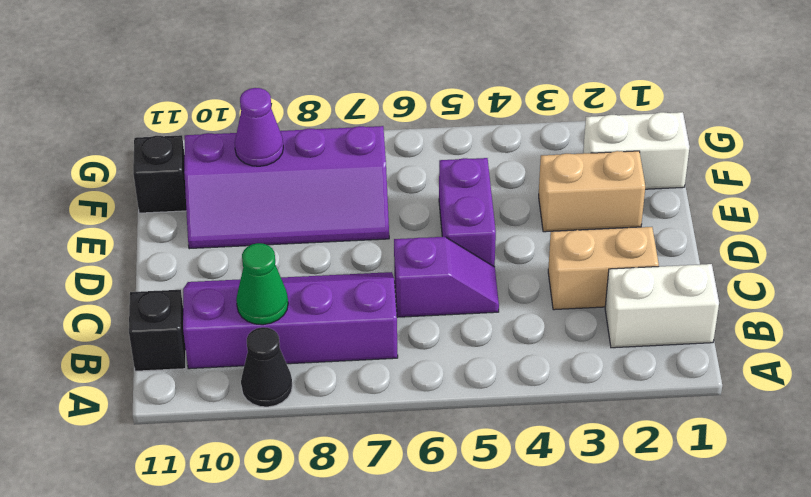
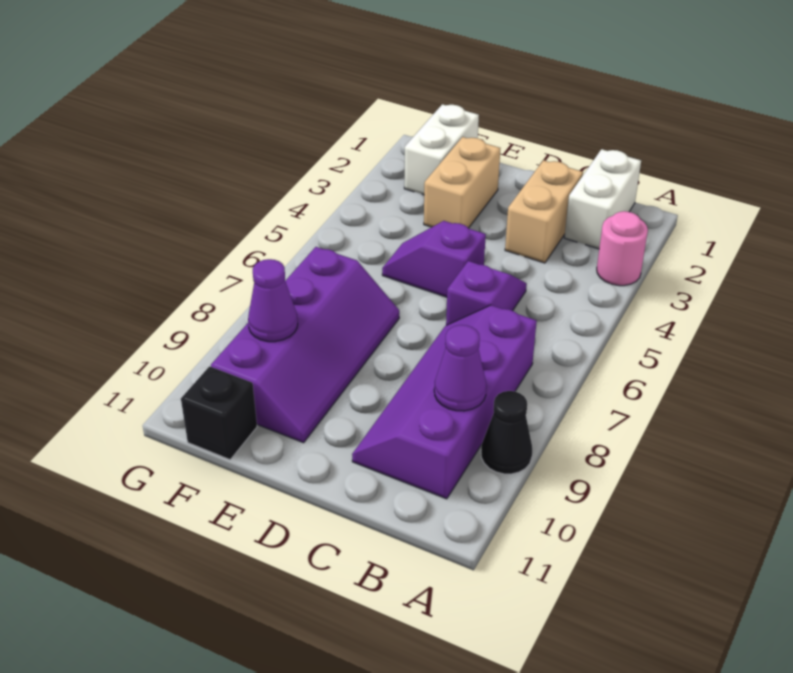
none -> pink 1x1 round brick [597,211,648,286]
green 1x1 cone [236,243,288,325] -> purple 1x1 cone [434,325,486,411]
black 1x1 brick [129,290,186,371] -> none
purple 1x2 brick [439,158,496,267] -> purple 1x2 slope [382,221,486,297]

